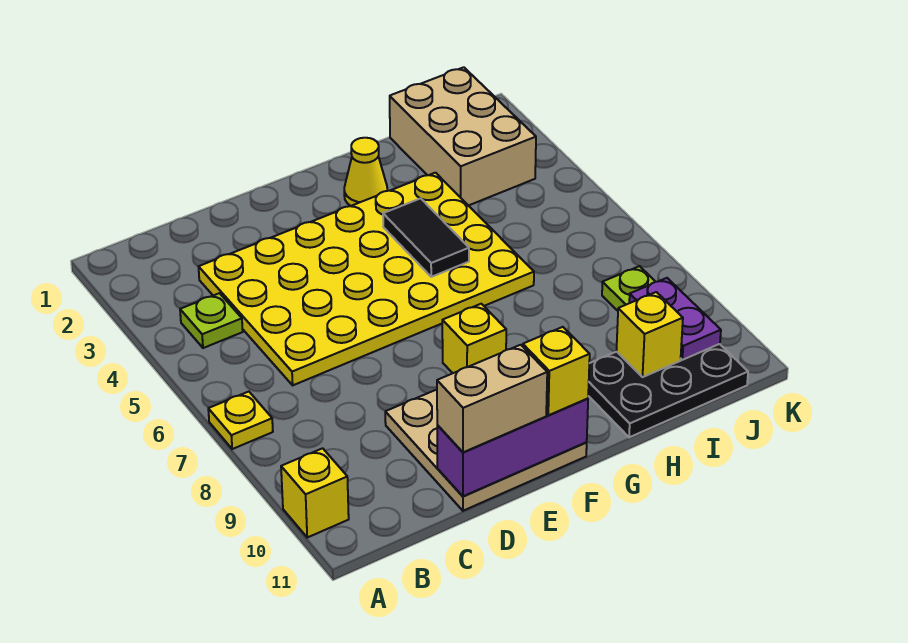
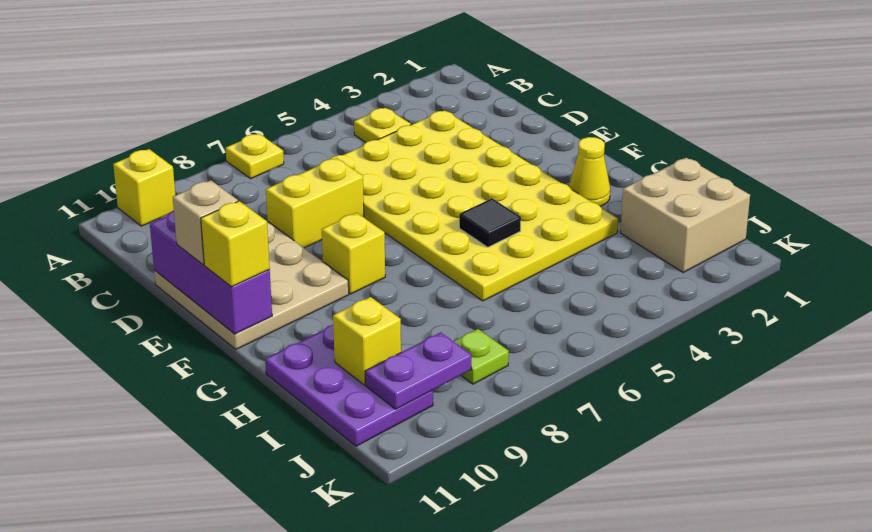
lime 1x1 plate [180,293,243,348] -> yellow 1x1 plate [354,108,411,142]
none -> yellow 1x2 brick [266,158,364,248]
tan 1x2 brick [437,345,547,452] -> tan 1x1 brick [173,180,238,265]
black 1x2 tile [383,198,469,277] -> black 1x1 tile [459,198,521,247]
black 2x3 plate [588,344,748,437] -> purple 2x3 plate [265,325,433,446]
tan 2x3 brick [390,67,536,206] -> tan 2x2 brick [621,158,750,272]

